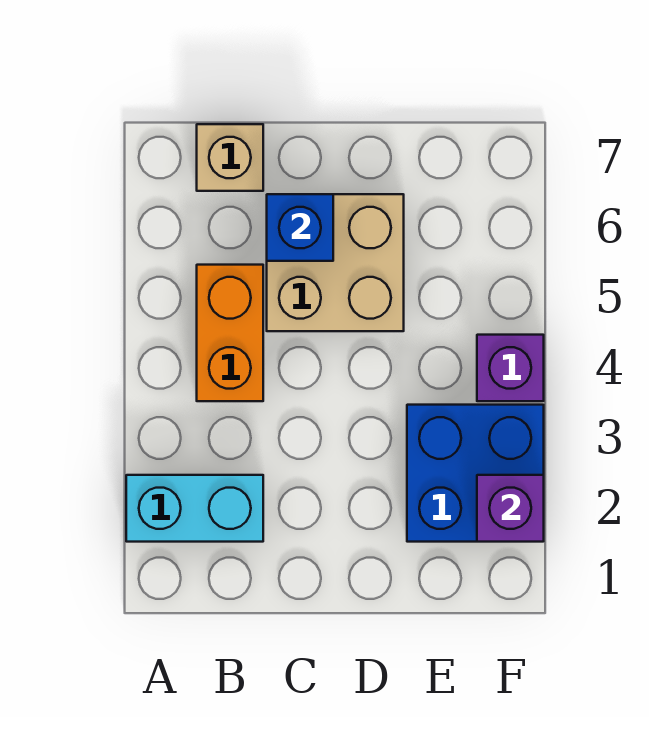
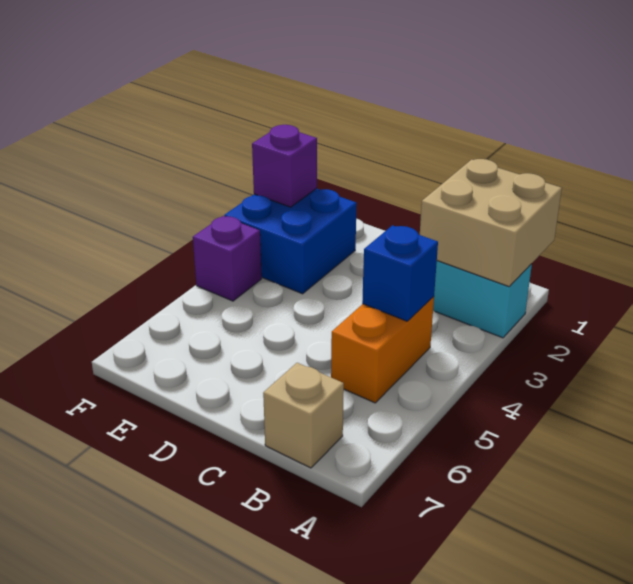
tan 2x2 brick [267,194,404,331] -> tan 2x2 brick moved to [420,159,562,287]
blue 1x1 brick [267,194,333,261] -> blue 1x1 brick moved to [362,225,438,321]

